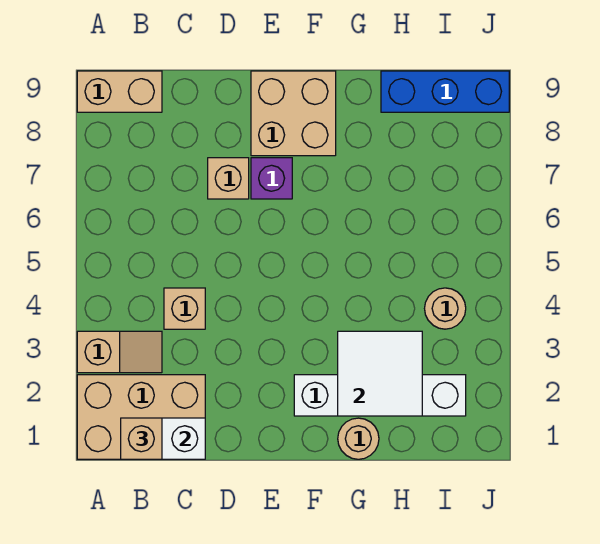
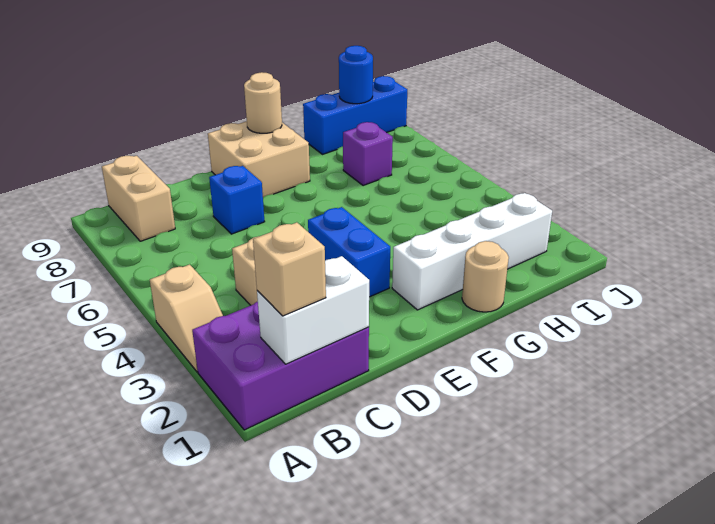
tan 2x3 brick [77,375,205,459] -> purple 2x3 brick [192,301,369,430]
tan 1x2 slope [77,331,162,373] -> tan 1x2 slope turned to [150,264,223,372]
tan 1x2 brick [77,71,162,112] -> tan 1x2 brick turned to [102,156,175,241]
tan 1x1 brick [208,158,249,199] -> blue 1x1 brick [209,166,265,234]
none -> blue 1x2 brick [308,207,390,297]
purple 1x1 brick [251,158,292,199] -> purple 1x1 brick moved to [343,122,393,186]
white 2x2 tile [338,331,422,416] -> none
tan 1x1 round brick [425,288,466,329] -> tan 1x1 round brick moved to [244,72,282,133]
none -> blue 1x1 round brick [339,46,373,104]

